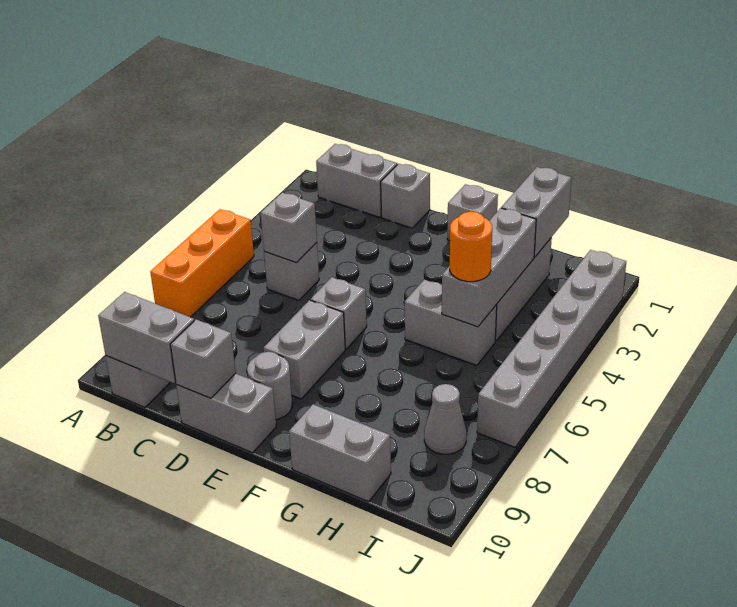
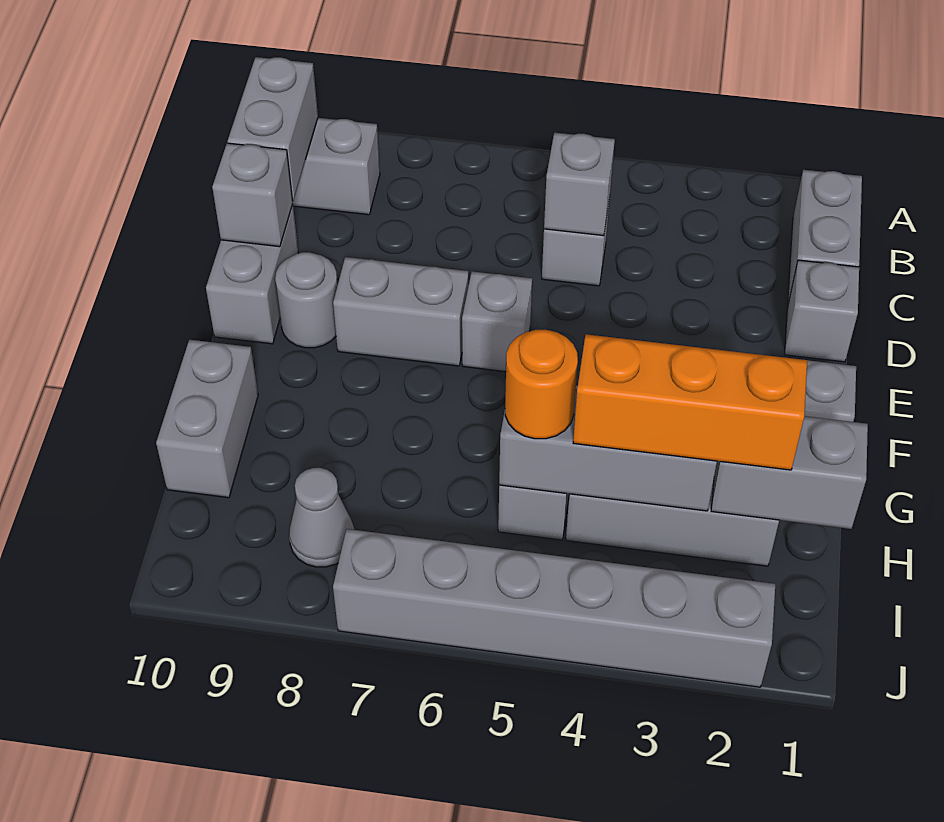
orange 1x3 brick [150,209,254,317] -> orange 1x3 brick moved to [573,334,807,470]

